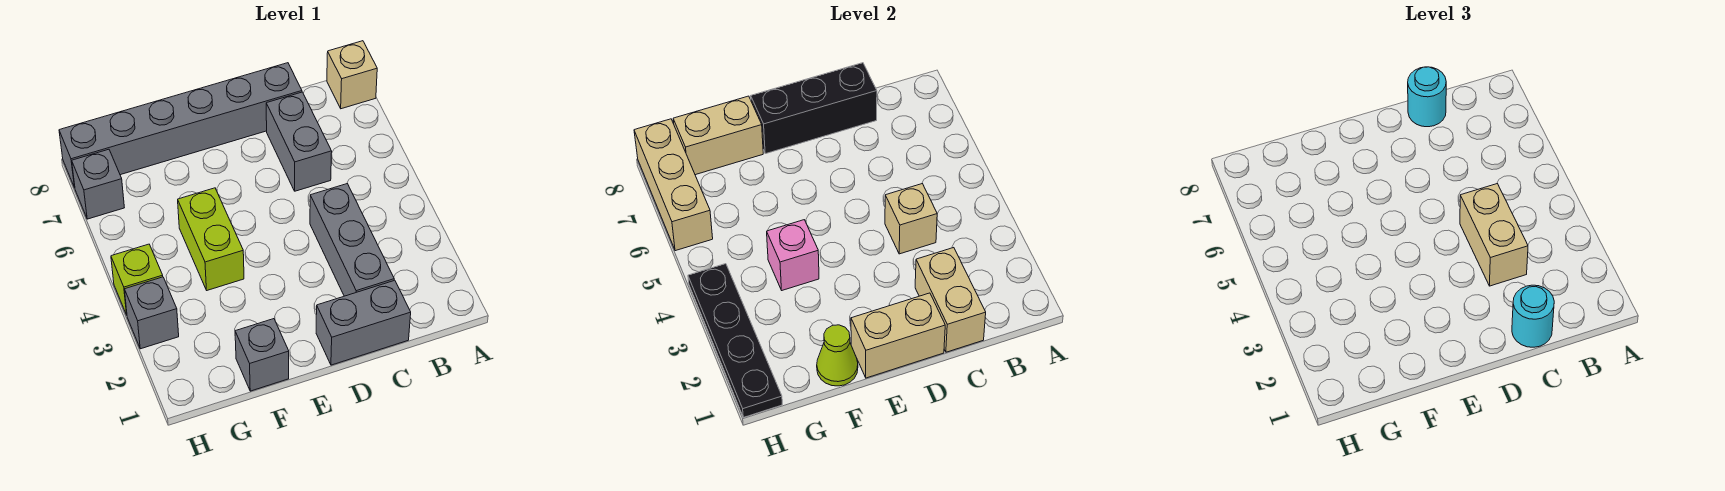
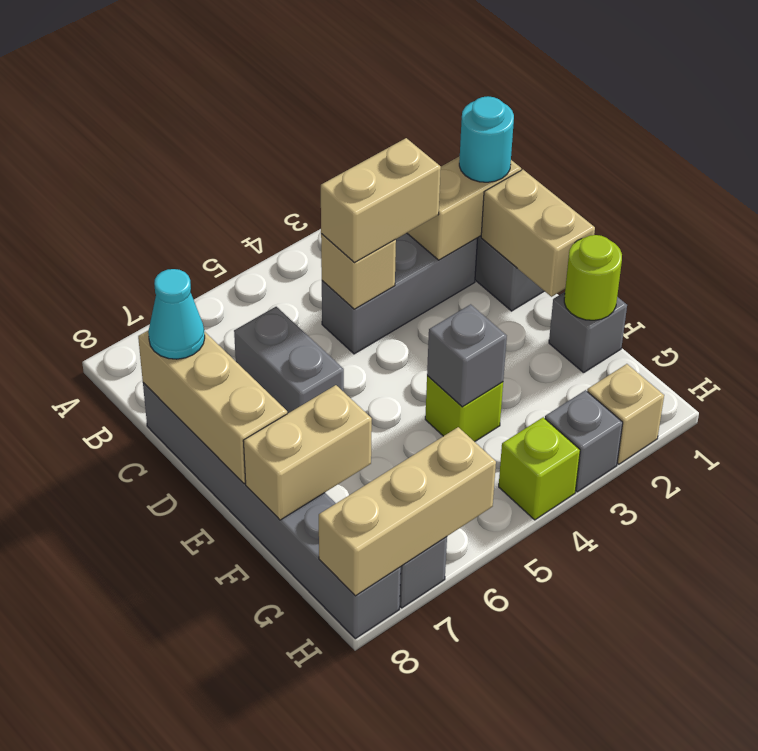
tan 1x1 brick [327,41,377,109] -> tan 1x1 brick moved to [587,364,664,464]
grey 1x2 brick [266,92,332,191] -> grey 1x2 brick turned to [234,307,344,414]
black 1x3 brick [751,63,877,154] -> tan 1x3 brick [138,330,287,484]
cyan 1x1 round brick [1408,67,1446,127] -> cyan 1x1 cone [148,269,205,359]
lime 1x1 cone [817,325,858,386] -> lime 1x1 round brick [564,235,622,320]
lime 1x2 brick [178,188,244,290] -> lime 1x1 brick [425,376,503,442]
pink 1x1 brick [767,220,819,290] -> grey 1x1 brick [427,304,507,407]
tan 1x2 brick [673,96,763,175] -> tan 1x2 brick turned to [243,385,372,520]
black 1x4 plate [688,264,782,417] -> none

